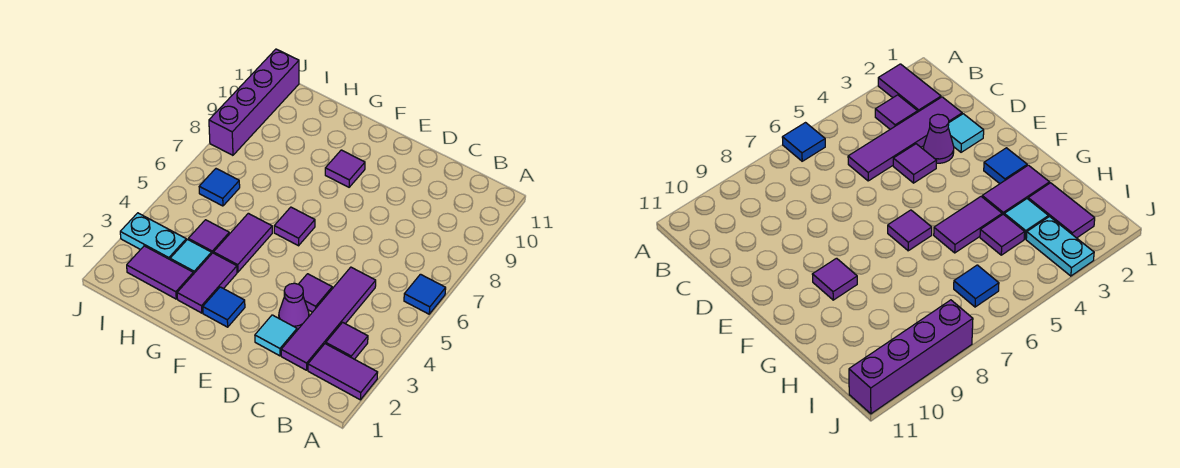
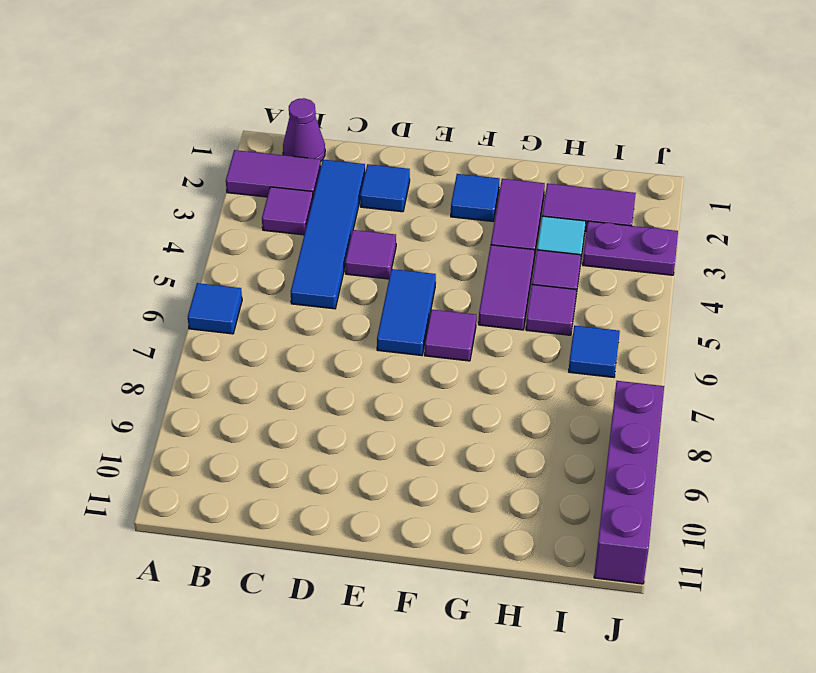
purple 1x4 tile [281,267,376,370] -> blue 1x4 tile [291,160,365,309]
cyan 1x1 tile [255,315,297,356] -> blue 1x1 tile [360,164,410,212]
purple 1x1 cone [279,283,309,330] -> purple 1x1 cone moved to [283,98,325,161]
none -> blue 1x2 tile [377,269,436,356]
purple 1x1 tile [325,150,365,187] -> purple 1x1 tile moved to [526,285,577,335]
cyan 1x2 plate [120,213,186,259] -> purple 1x2 plate [583,221,678,275]

